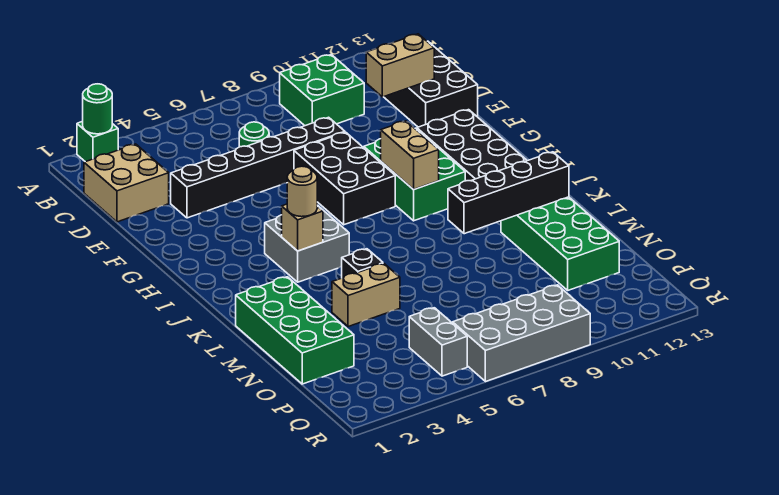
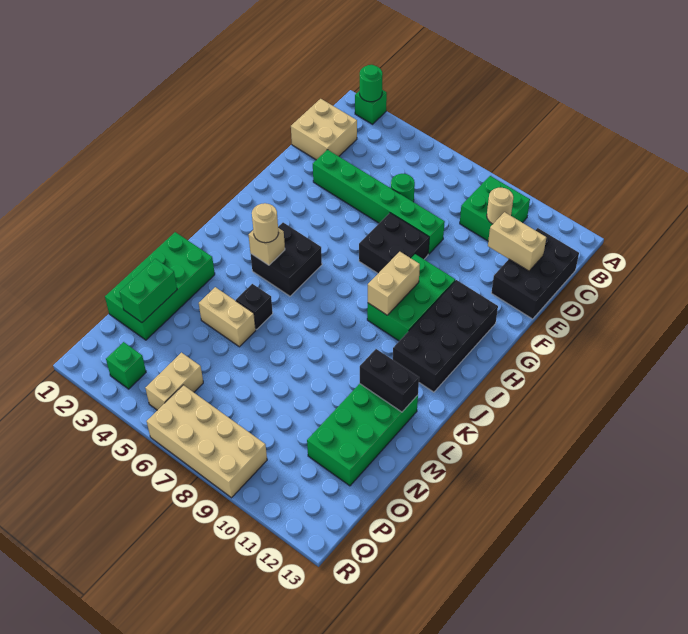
none -> tan 1x1 round brick [487,188,513,224]
black 1x6 brick [171,117,345,218] -> green 1x6 brick [313,150,445,254]
black 2x3 brick [294,132,395,225] -> black 2x2 brick [359,213,429,273]
grey 2x2 brick [265,205,349,282] -> black 2x2 brick [251,223,322,296]
black 1x4 brick [448,152,569,234] -> black 1x2 brick [360,349,419,412]
none -> green 1x2 brick [120,259,177,323]
grey 1x2 brick [409,308,467,376] -> tan 1x2 brick [145,353,203,410]
none -> green 1x1 brick [106,342,146,389]
grey 2x4 brick [453,285,590,382] -> tan 2x4 brick [147,385,267,498]

